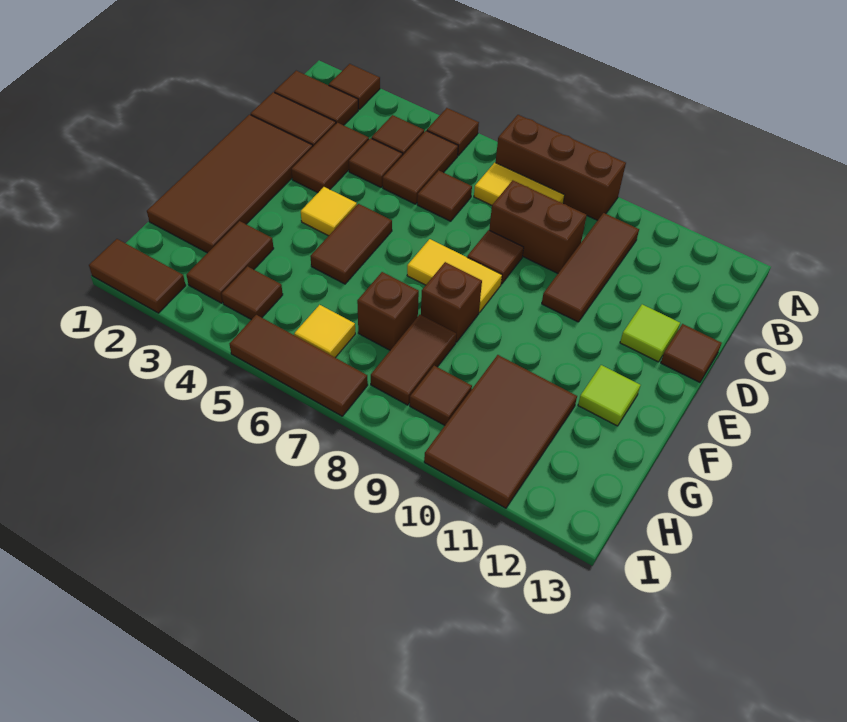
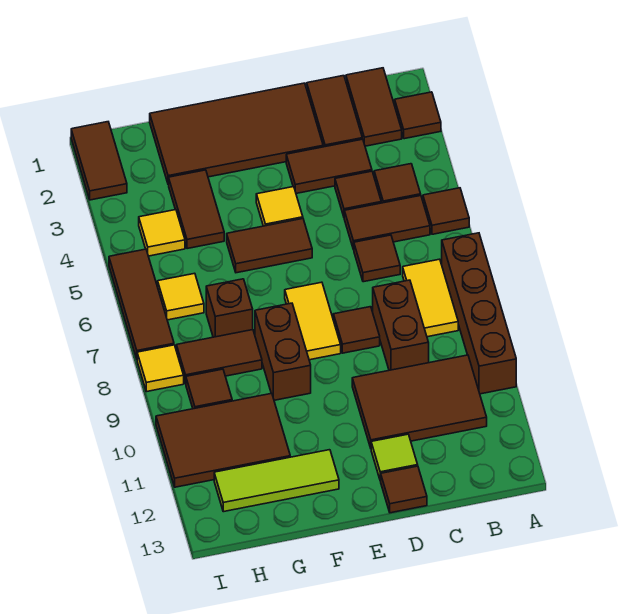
brown 1x3 brick [496,115,626,220] -> brown 1x4 brick [442,233,516,394]
brown 1x3 tile [542,213,639,322] -> brown 2x3 tile [352,355,487,448]
brown 1x1 brick [421,262,482,342] -> brown 1x2 brick [255,303,311,400]
lime 1x1 tile [578,365,640,426] -> lime 1x3 tile [214,450,339,512]
brown 1x2 tile [187,221,274,303] -> brown 1x2 tile turned to [169,170,224,249]
brown 1x1 tile [222,266,283,320] -> yellow 1x1 tile [139,210,185,256]
none -> yellow 1x1 tile [137,345,184,392]

